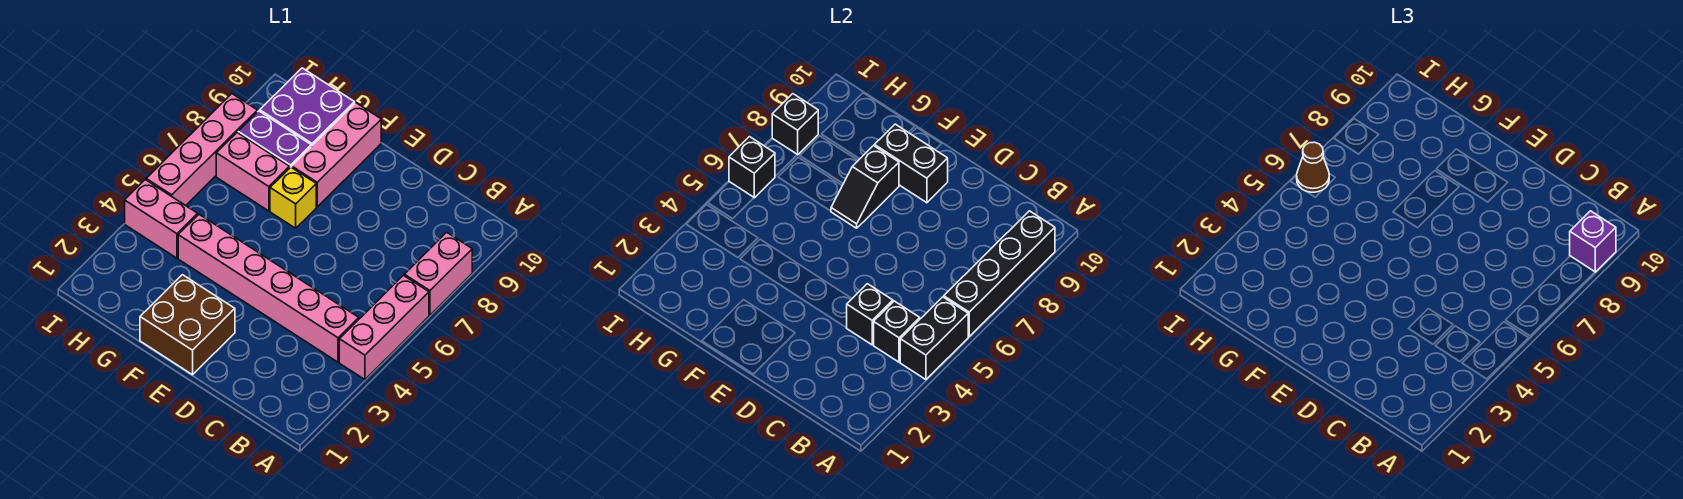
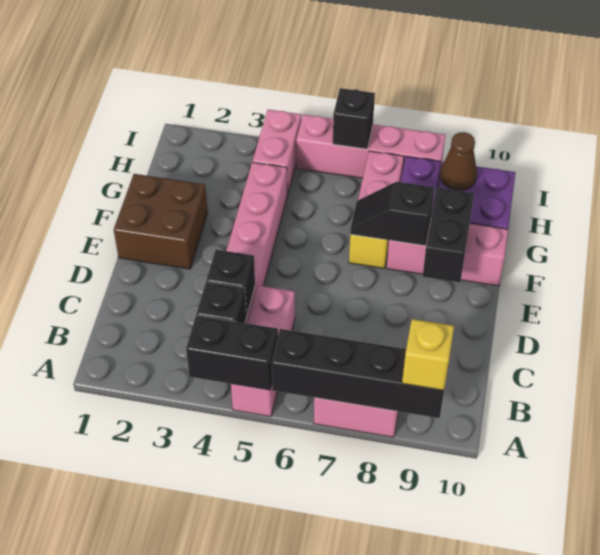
pink 1x3 brick [339,276,429,380] -> pink 1x3 brick turned to [231,286,295,417]
purple 1x1 brick [1570,211,1616,272] -> yellow 1x1 brick [402,319,454,390]
brown 1x1 cone [1297,142,1329,192] -> brown 1x1 cone moved to [440,132,477,190]
black 1x1 brick [772,94,818,155] -> none

